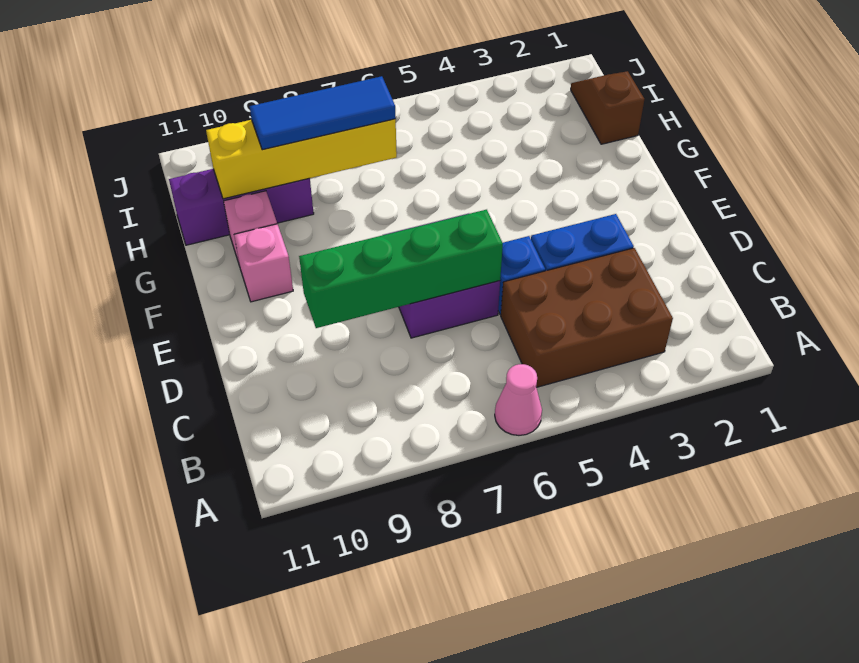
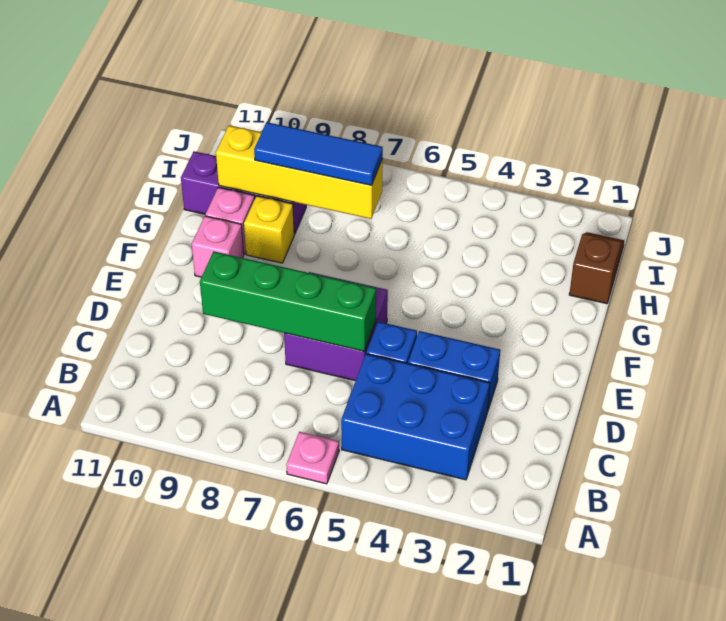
pink 1x1 cone [495,364,542,435] -> pink 1x1 plate [286,432,339,484]
brown 2x3 brick [501,248,673,387] -> blue 2x3 brick [341,354,490,480]
none -> yellow 1x1 brick [244,196,294,263]

